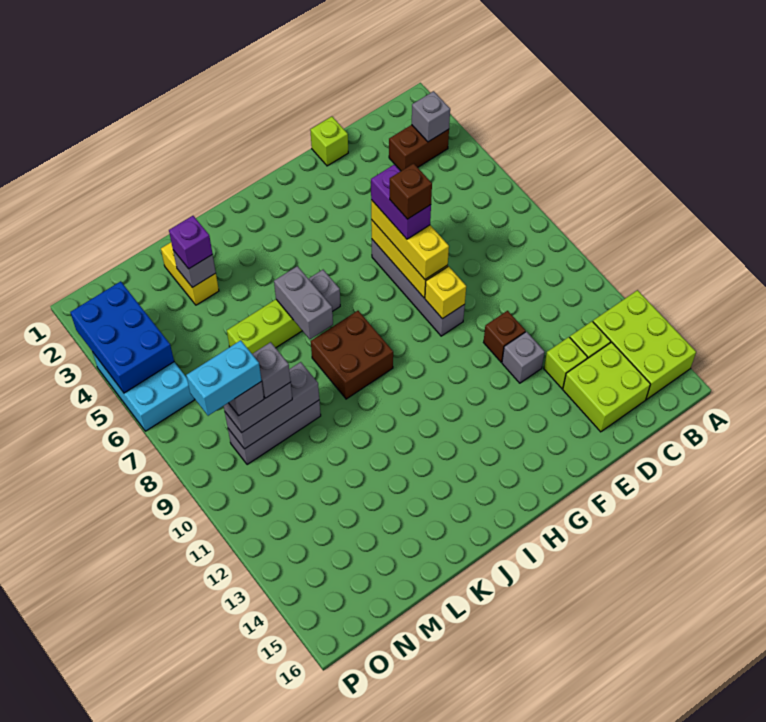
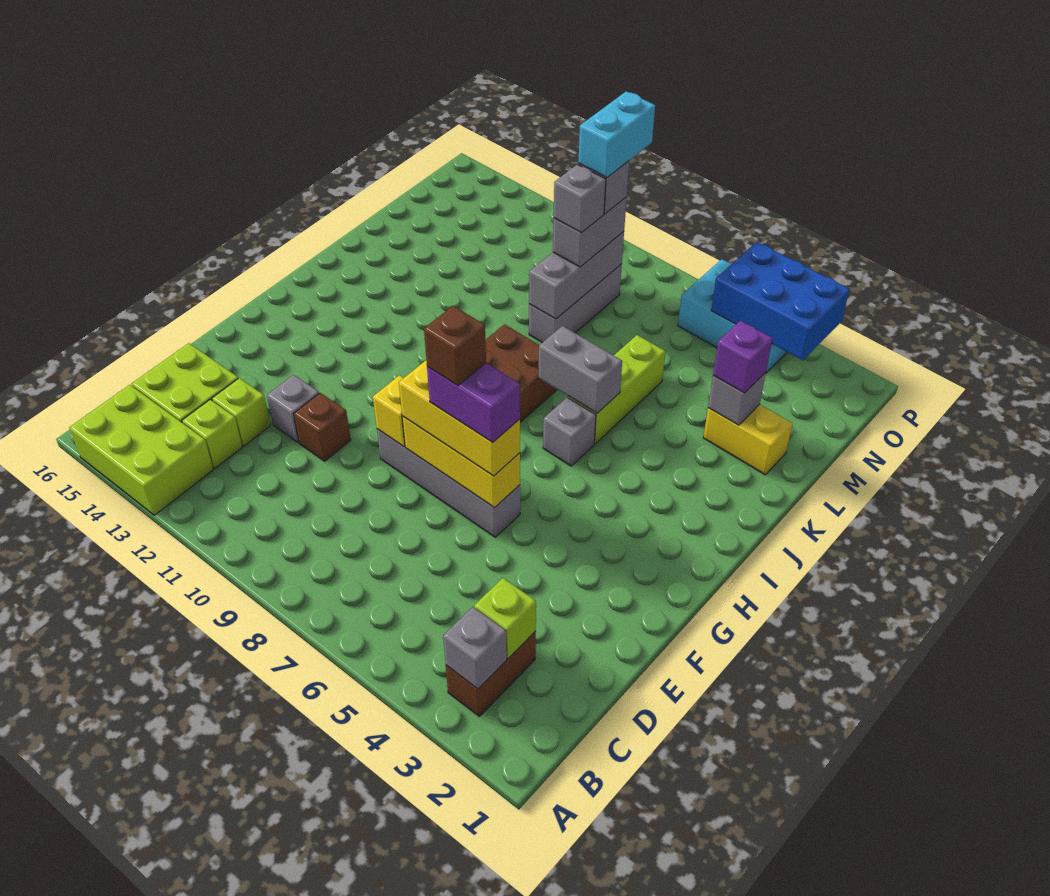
lime 1x1 brick [310,117,348,166] -> lime 1x1 brick moved to [474,578,536,658]

